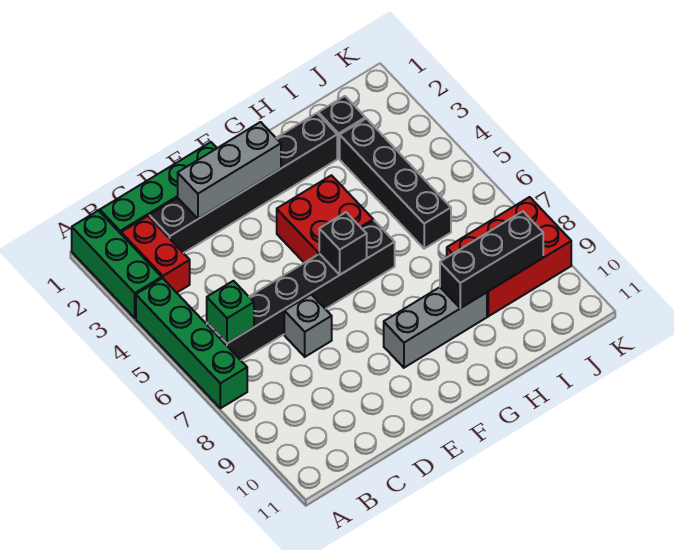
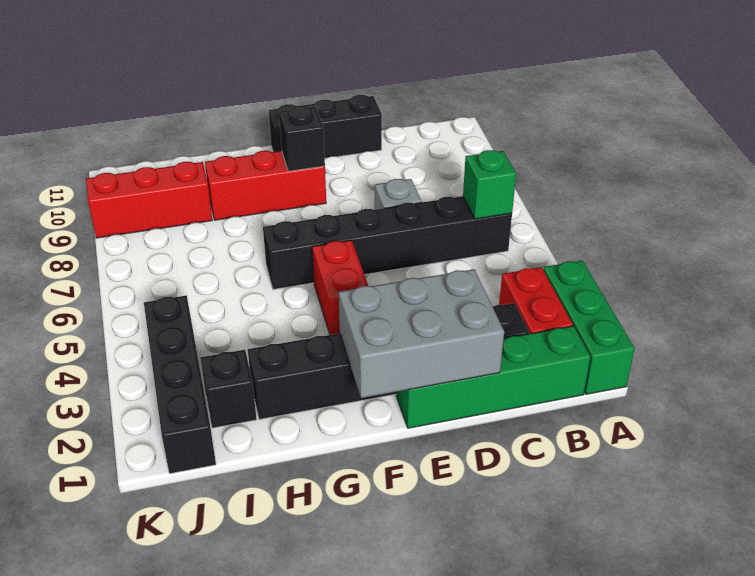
green 1x4 brick [136,278,247,408] -> none
grey 1x3 brick [178,122,281,219] -> grey 2x3 brick [339,269,504,398]
red 2x2 brick [277,175,373,263] -> red 1x2 brick [312,240,368,335]
black 1x1 brick [319,212,367,275] -> black 1x1 brick moved to [279,106,325,171]
grey 1x3 brick [384,287,487,368] -> red 1x3 brick [205,151,326,220]
black 1x3 brick [440,211,543,308] -> black 1x3 brick moved to [269,95,382,158]
black 1x4 brick [340,119,451,249] -> black 1x4 brick moved to [144,295,216,474]
red 2x3 brick [447,197,571,316] -> red 1x3 brick [86,162,212,238]

